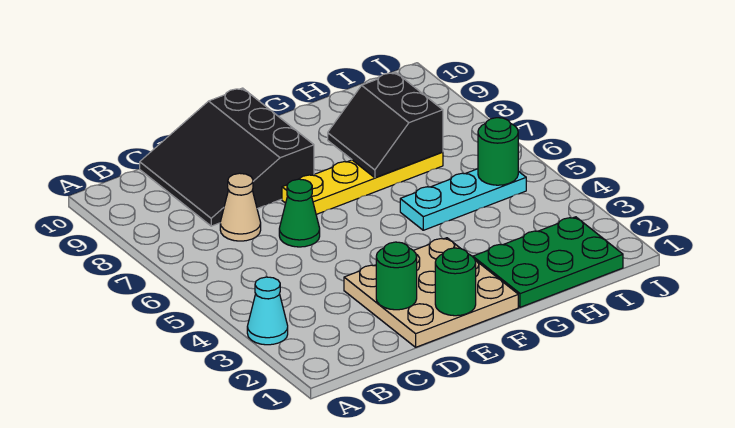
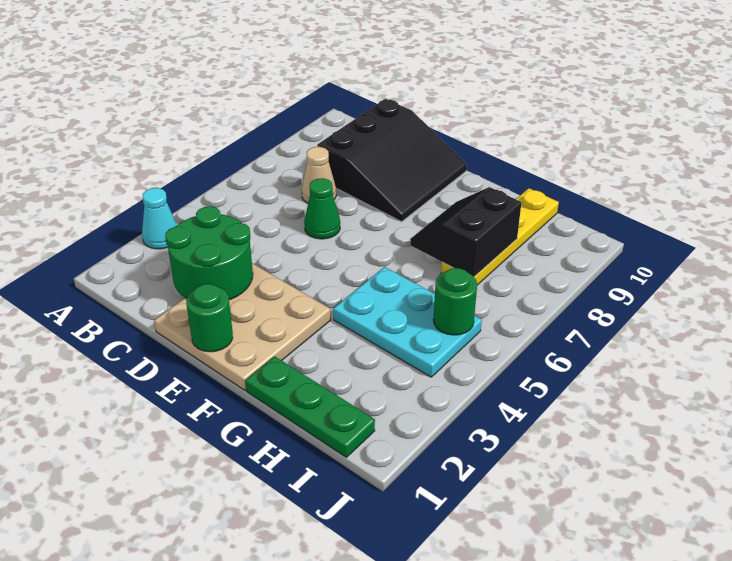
black 3x3 slope [140,88,314,226] -> black 3x3 slope turned to [317,99,467,222]
green 1x1 round brick [376,242,417,310] -> green 2x2 round brick [165,206,253,300]
yellow 1x4 plate [282,152,443,214] -> yellow 1x4 plate turned to [441,188,559,285]
green 2x3 plate [473,217,623,307] -> green 1x3 plate [245,356,375,457]
cyan 1x3 plate [400,169,526,230] -> cyan 2x3 plate [333,267,482,377]

